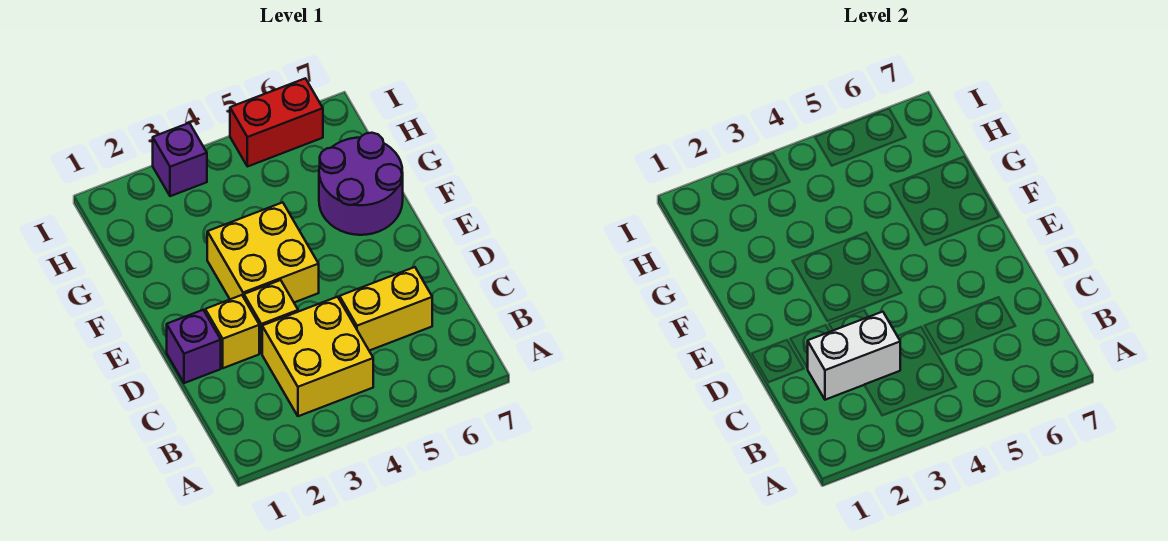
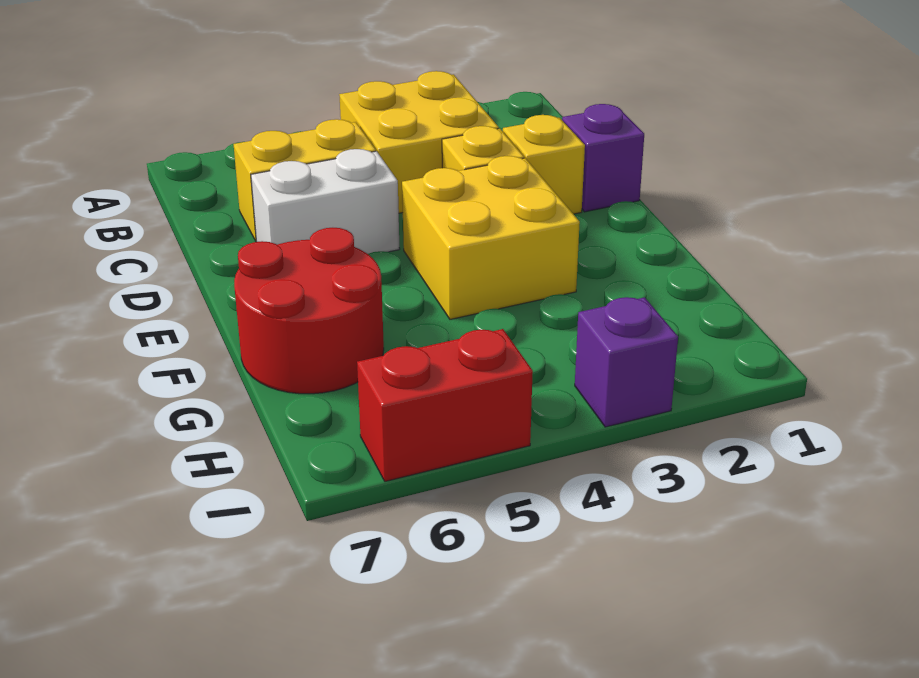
white 1x2 brick [807,312,900,400] -> white 1x2 brick moved to [251,149,400,254]
purple 2x2 round brick [319,133,403,235] -> red 2x2 round brick [234,228,384,394]

